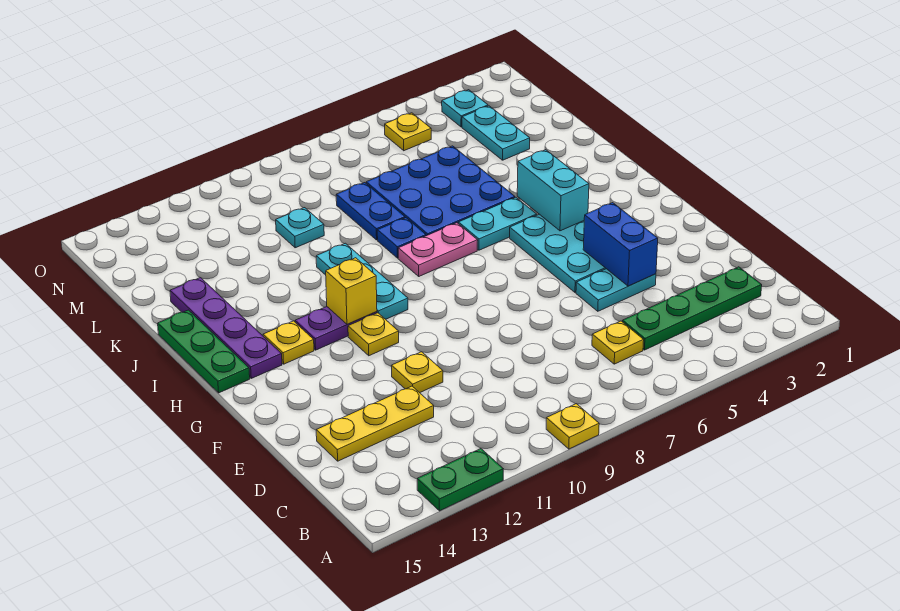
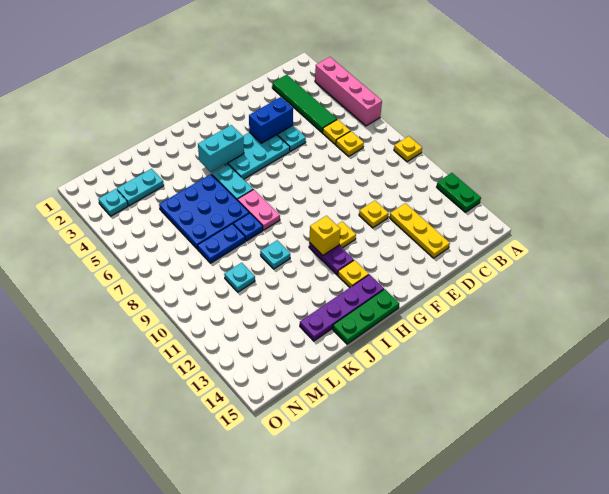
none -> pink 1x4 brick [315,57,382,126]
green 1x4 plate [623,267,762,350] -> green 1x4 tile [272,75,337,133]
cyan 1x3 plate [316,243,408,319] -> cyan 1x1 plate [260,240,290,269]
yellow 1x1 plate [385,113,431,151] -> yellow 1x1 plate moved to [336,131,364,156]

